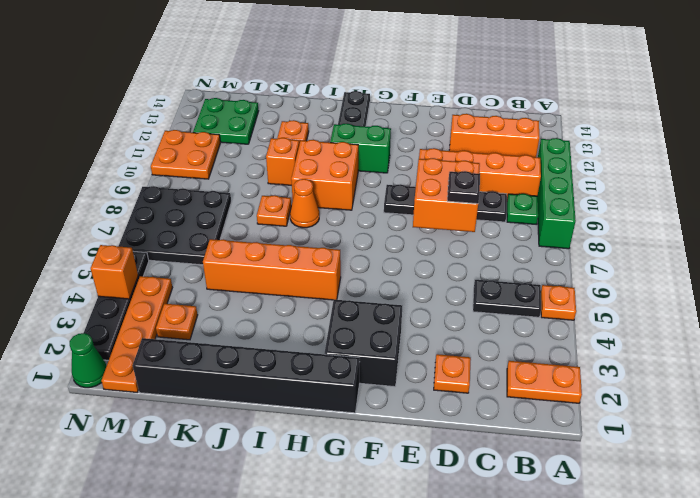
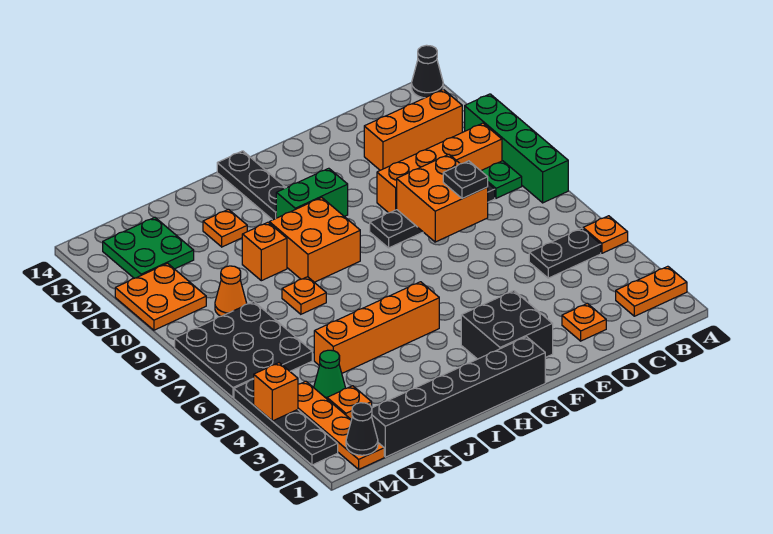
none -> black 1x1 cone [412,45,443,98]
orange 1x1 cone [290,179,319,228] -> orange 1x1 cone moved to [215,266,247,316]
none -> black 1x1 cone [346,403,378,455]
green 1x1 cone [70,333,106,388] -> green 1x1 cone moved to [314,350,345,399]

